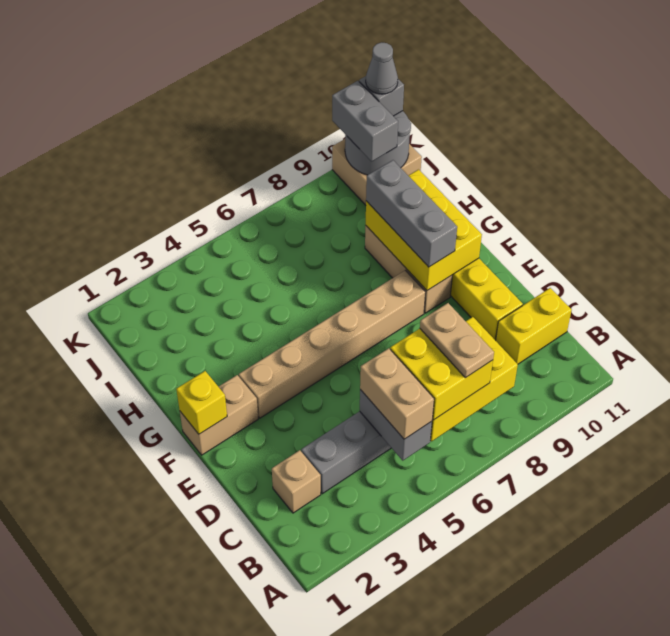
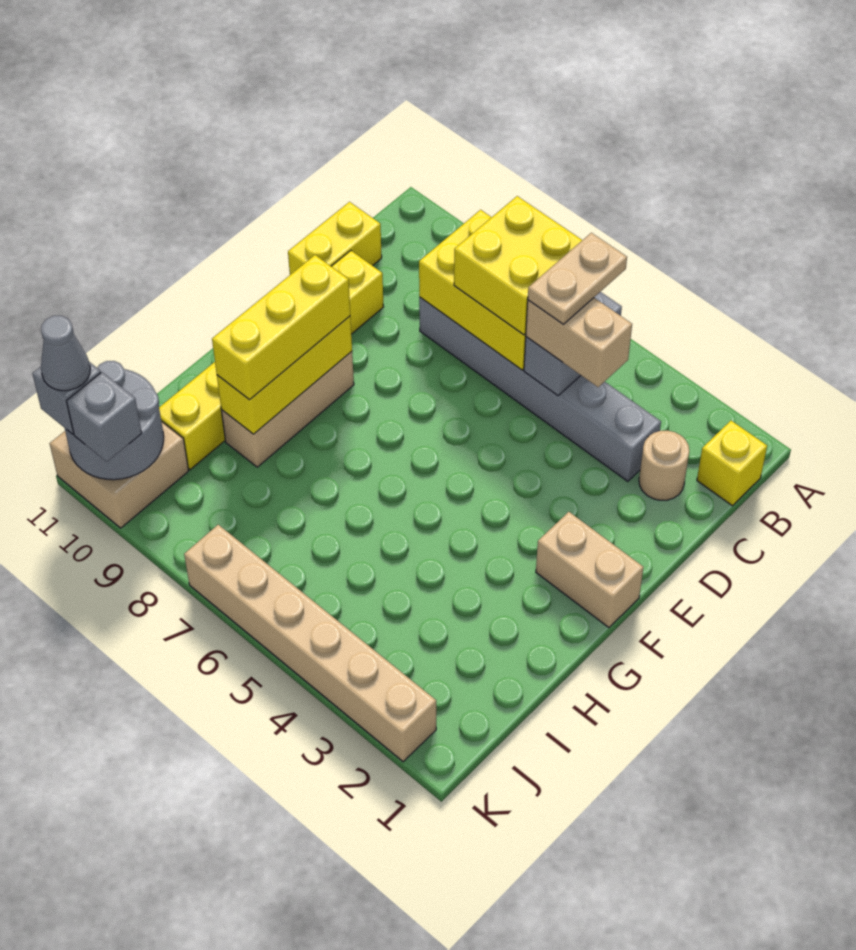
tan 1x2 brick [360,348,434,439] -> tan 1x2 brick turned to [526,298,632,387]
tan 1x2 plate [420,303,494,378] -> tan 1x2 plate moved to [528,233,627,324]
tan 1x1 brick [272,450,321,513] -> tan 1x1 round brick [639,431,689,500]
yellow 1x2 brick [496,288,572,364] -> yellow 1x2 brick turned to [288,202,382,275]
yellow 1x1 brick [176,371,227,434] -> yellow 1x1 brick moved to [697,421,767,506]
tan 1x6 brick [239,270,426,418] -> tan 1x6 brick moved to [184,525,436,762]
yellow 2x3 brick [366,170,482,291] -> yellow 1x3 brick [217,316,352,434]
grey 1x3 brick [366,160,457,267] -> yellow 1x3 brick [212,255,350,400]
grey 1x2 brick [332,81,398,161] -> grey 1x1 brick [67,372,142,462]

